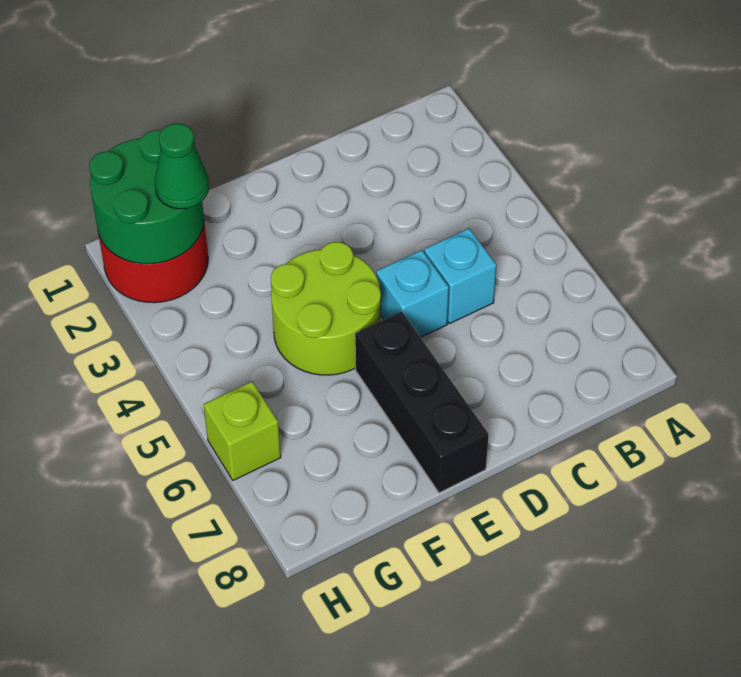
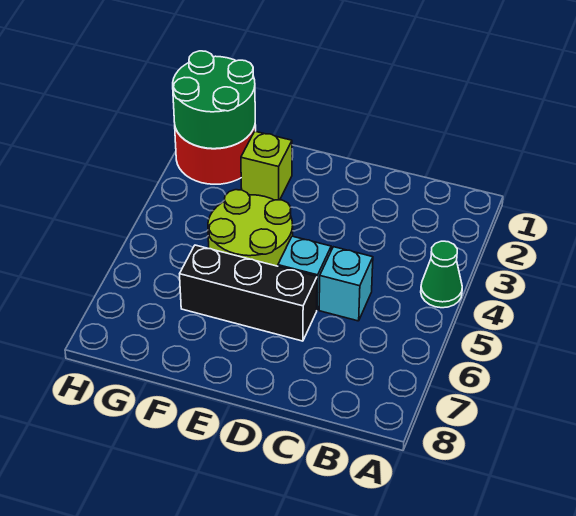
black 1x3 brick [355,311,489,493] -> black 1x3 brick turned to [180,245,317,341]
green 1x1 cone [155,124,209,209] -> green 1x1 cone moved to [421,241,462,308]
lime 1x1 brick [203,382,281,480] -> lime 1x1 brick moved to [241,131,292,200]

